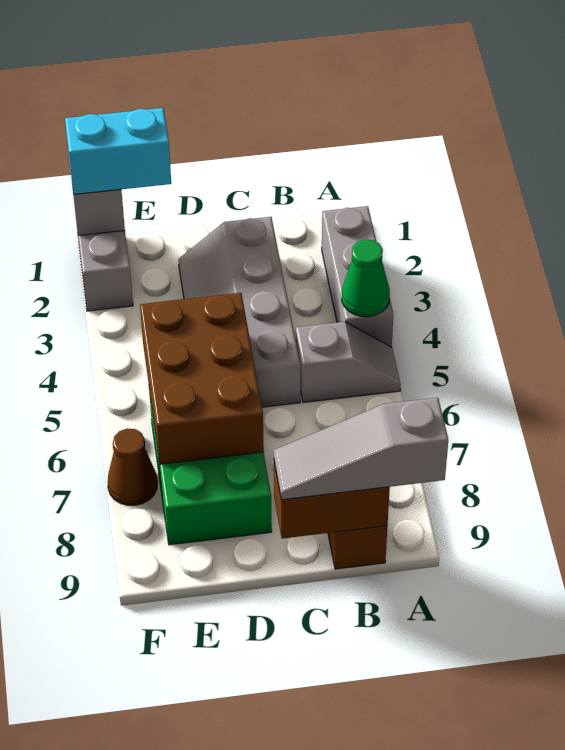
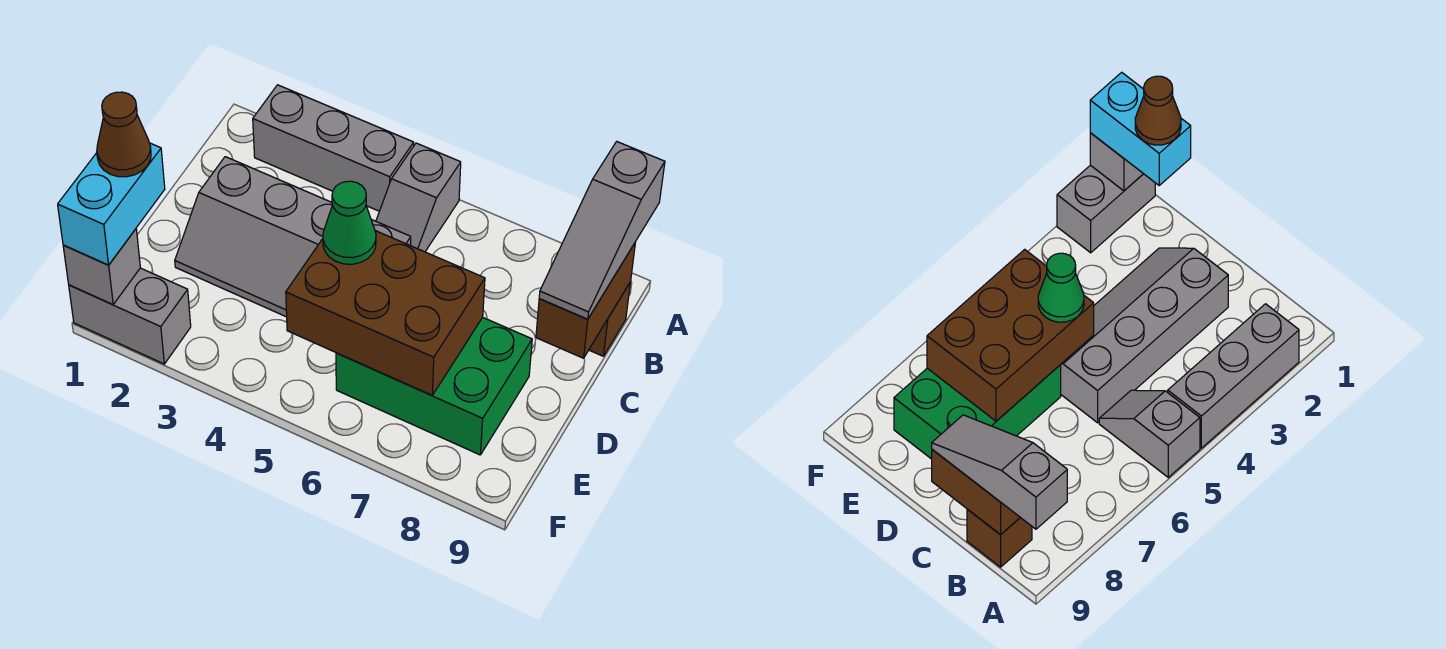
green 1x1 cone [342,239,390,317] -> green 1x1 cone moved to [323,181,376,264]
grey 1x2 slope [296,322,401,403] -> grey 1x2 slope turned to [376,143,461,252]
brown 1x1 cone [107,428,157,505] -> brown 1x1 cone moved to [97,92,151,177]

